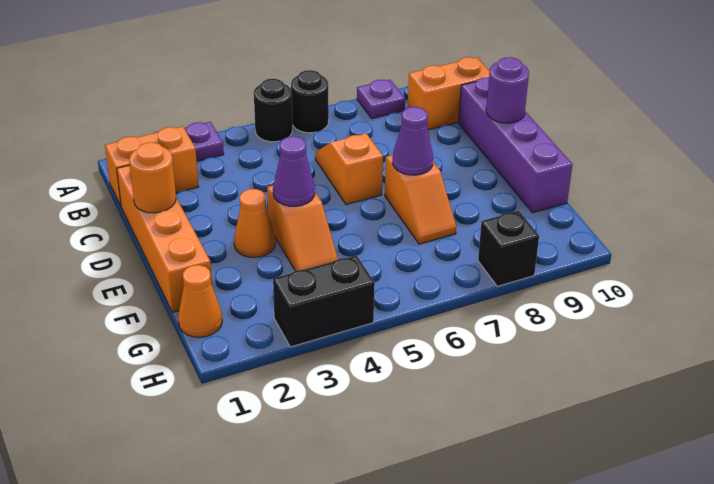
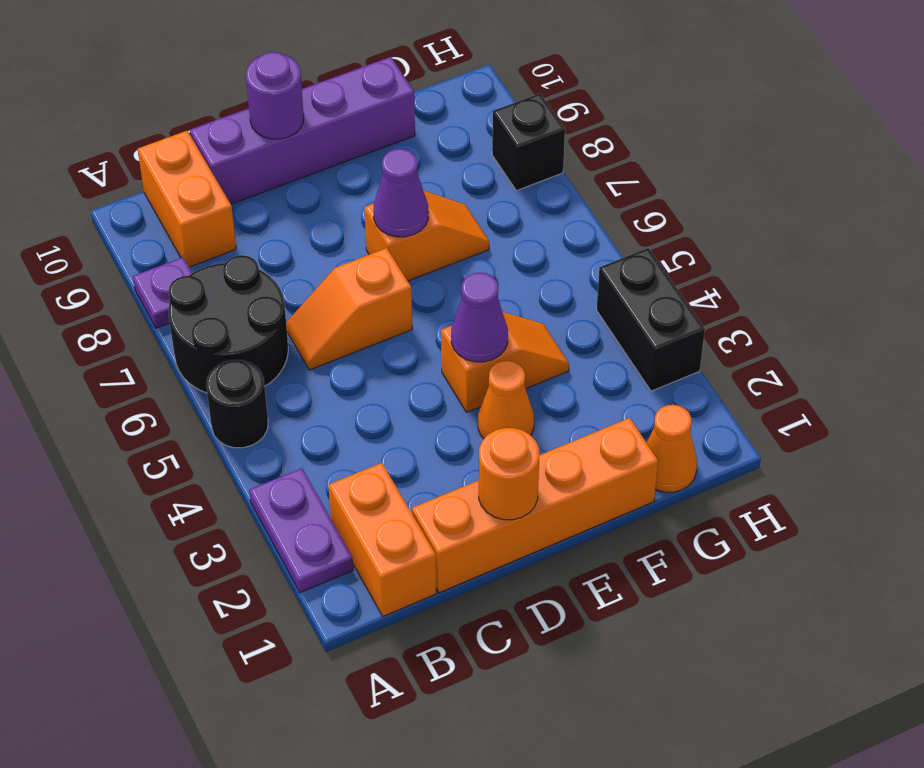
black 1x1 round brick [291,70,329,133] -> black 2x2 round brick [169,255,288,393]

